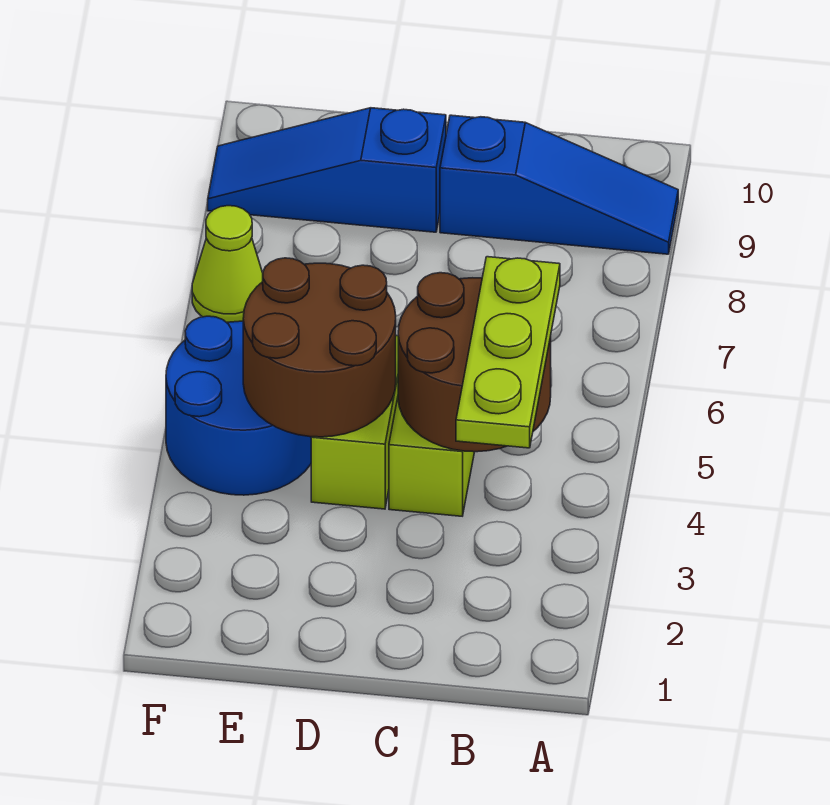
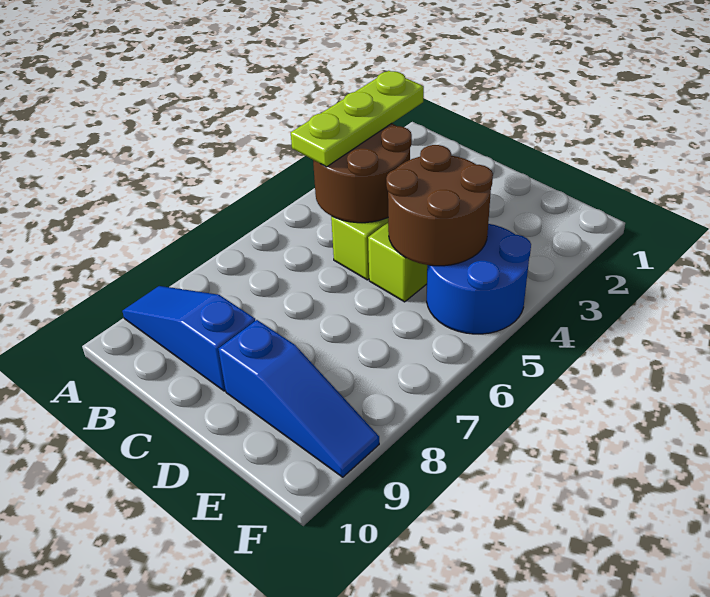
lime 1x1 cone [192,206,263,322] -> none

